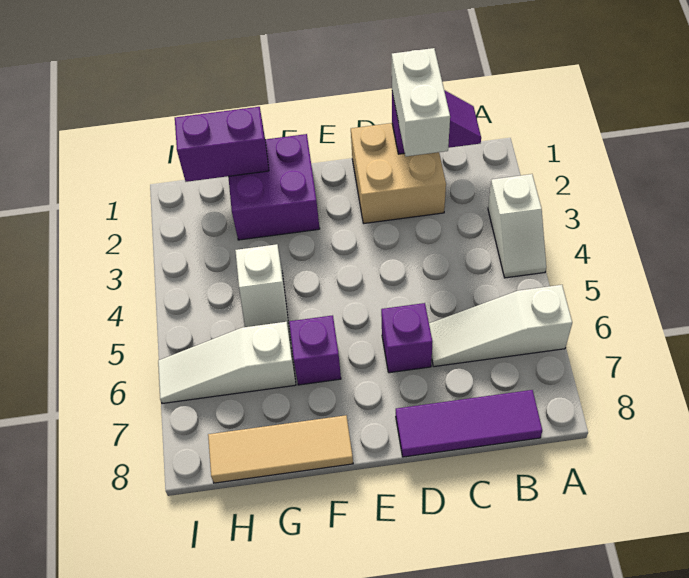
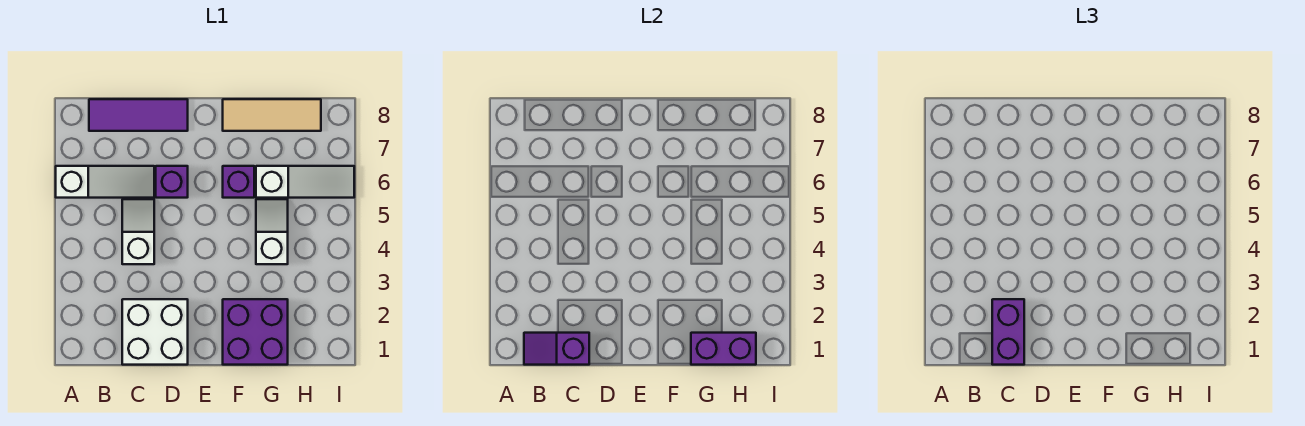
white 1x2 slope [488,174,546,278] -> white 1x2 slope moved to [122,199,154,264]
tan 2x2 brick [351,123,446,223] -> white 2x2 brick [122,299,188,365]
white 1x2 brick [392,48,450,156] -> purple 1x2 brick [992,299,1024,365]

